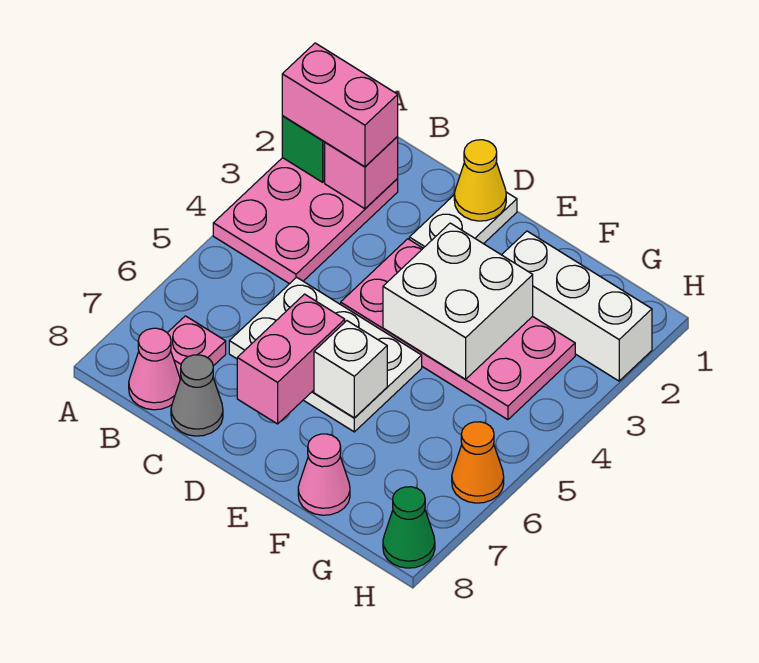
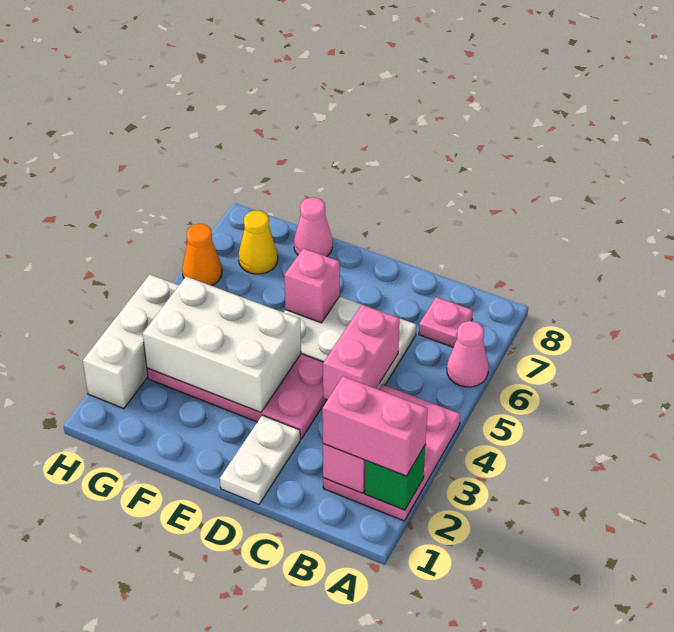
pink 1x1 cone [129,328,180,410] -> pink 1x1 cone moved to [447,321,489,387]
grey 1x1 cone [171,355,223,436] -> none
yellow 1x1 cone [454,140,506,221] -> yellow 1x1 cone moved to [239,210,278,274]
pink 1x2 brick [237,294,345,424] -> pink 1x2 brick moved to [323,305,400,399]
white 2x2 brick [383,223,533,379] -> white 2x3 brick [143,277,301,412]
white 1x1 brick [314,321,387,418] -> pink 1x1 brick [284,248,340,323]
white 1x3 brick [502,231,652,381] -> white 1x3 brick turned to [83,275,179,409]
green 1x1 cone [383,487,435,568] -> none

